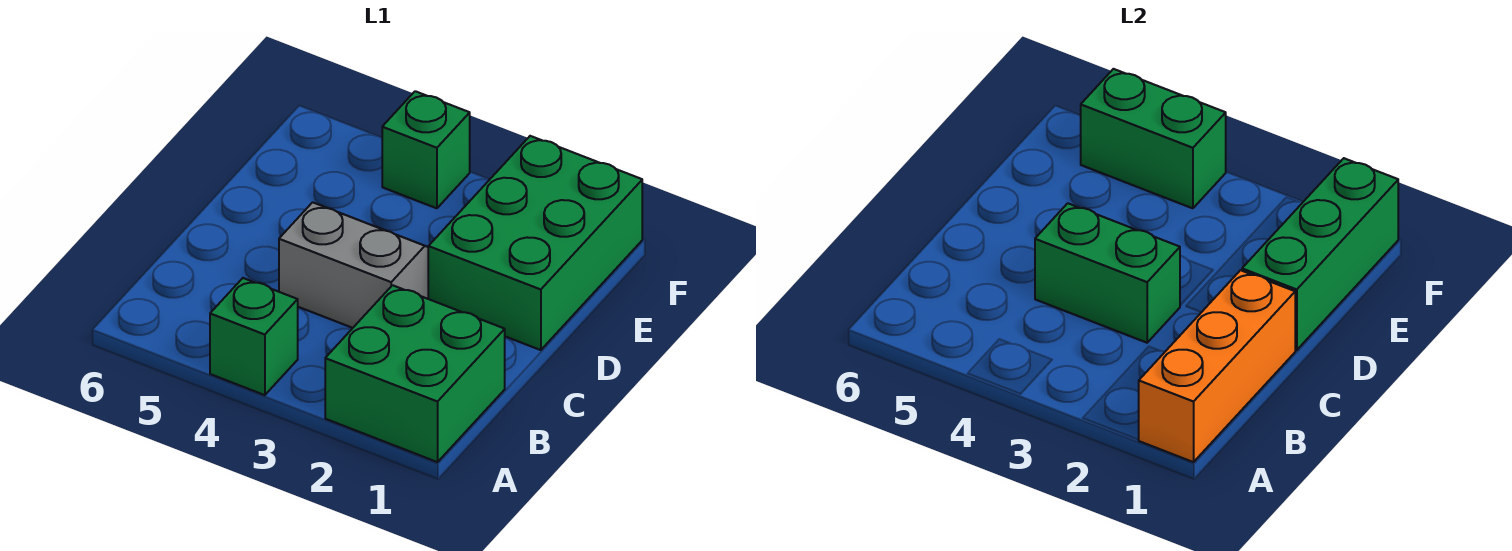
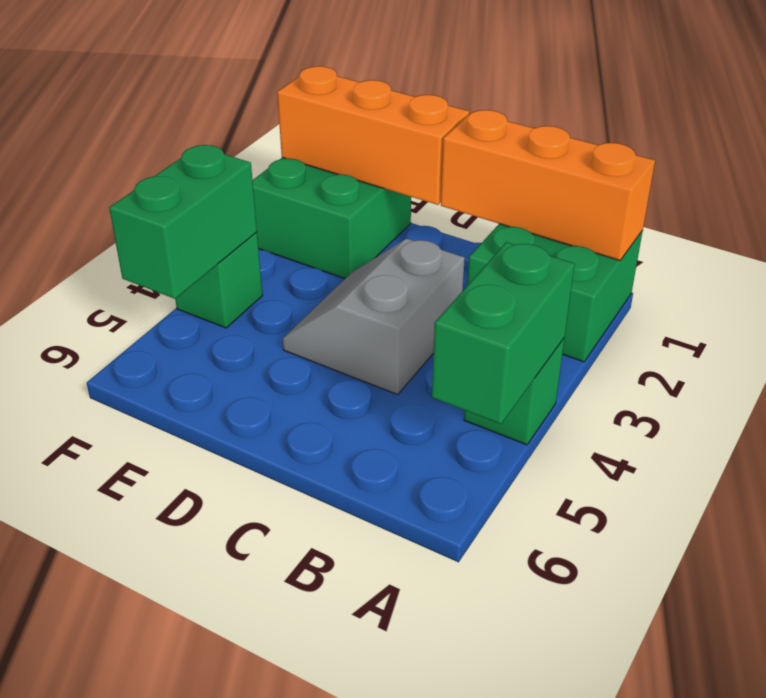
green 1x2 brick [1035,203,1180,343] -> green 1x2 brick moved to [432,242,575,424]
green 2x3 brick [428,136,642,350] -> green 2x2 brick [252,158,411,279]
green 1x3 brick [1242,158,1398,350] -> orange 1x3 brick [277,66,469,205]

